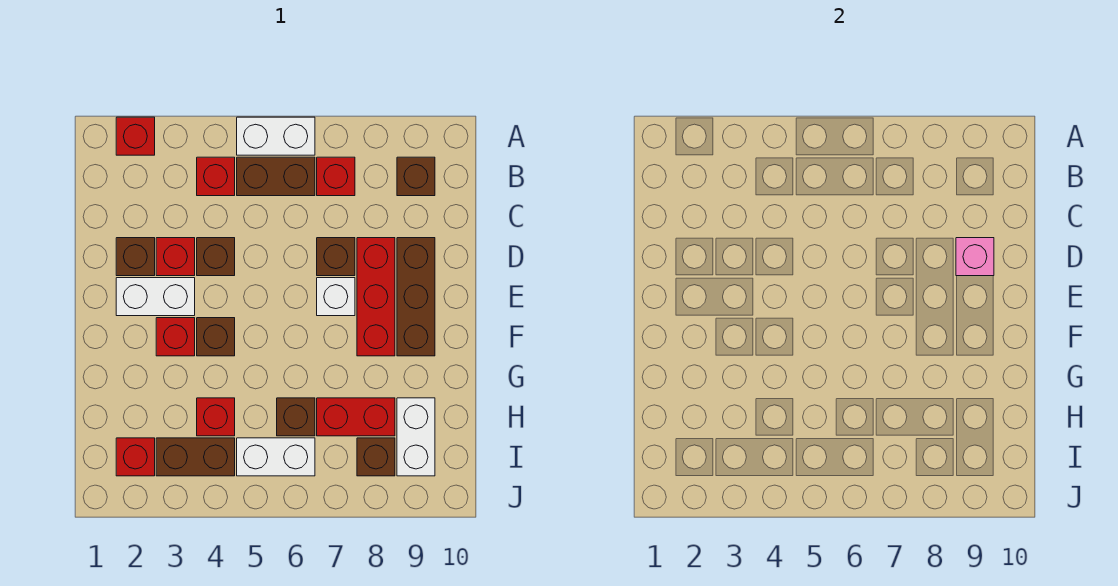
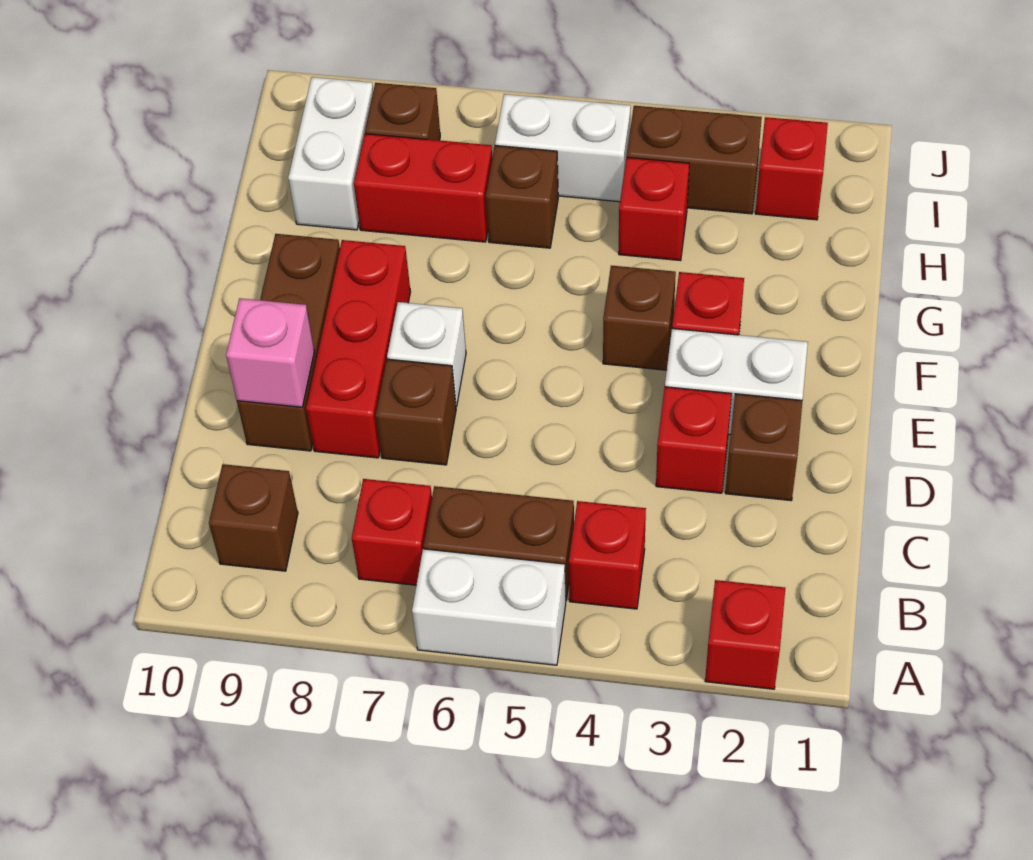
brown 1x1 brick [197,238,235,276] -> none

